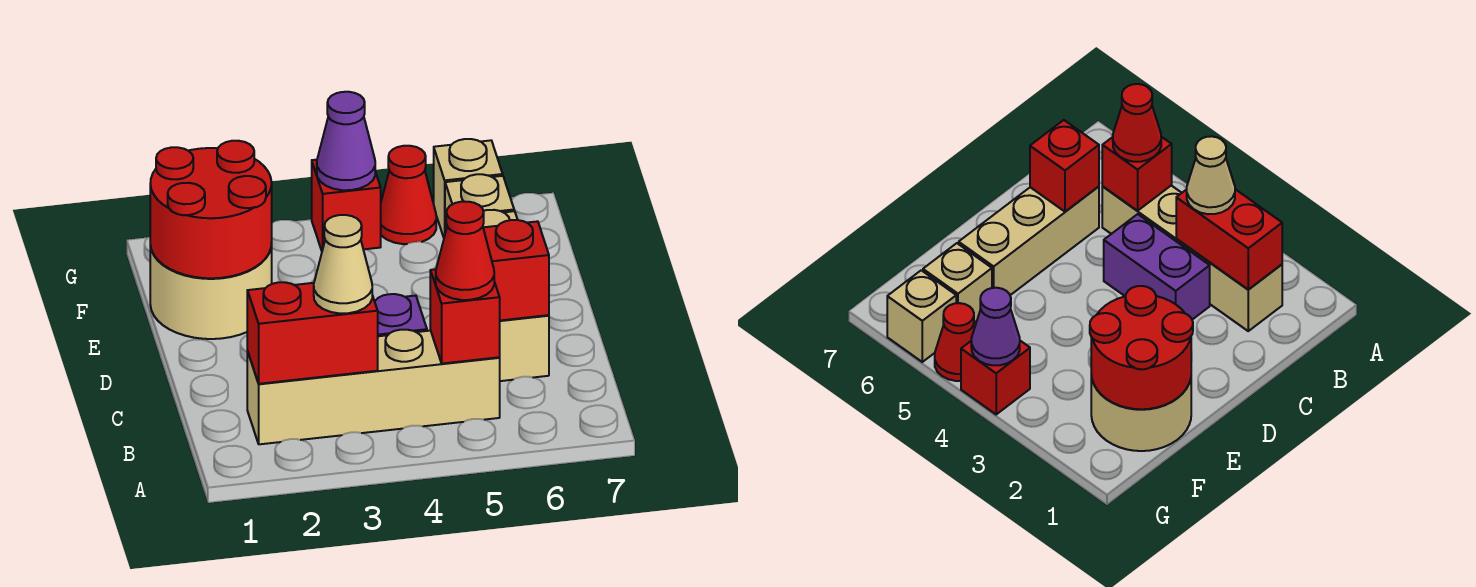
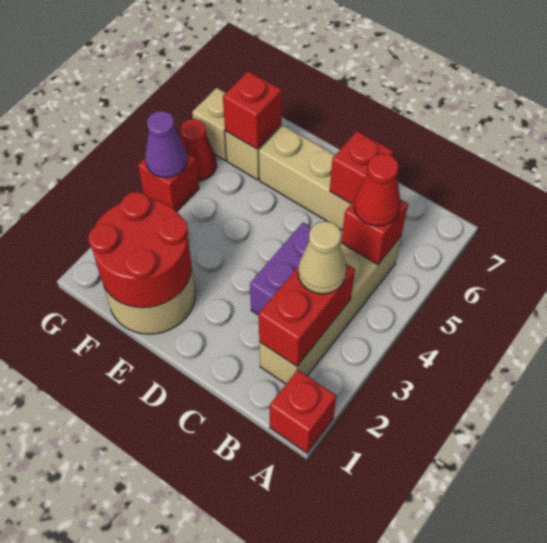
none -> red 1x1 brick [270,370,337,453]
none -> red 1x1 brick [223,71,282,149]

